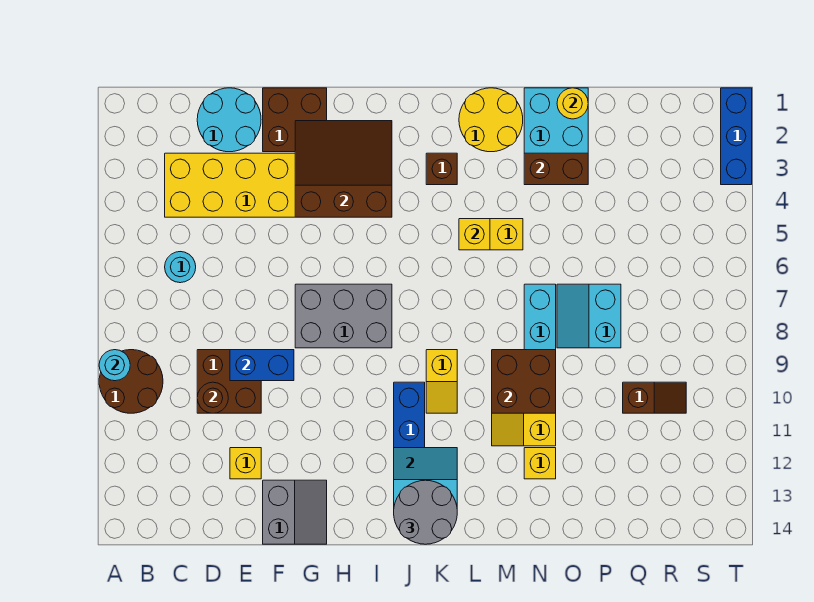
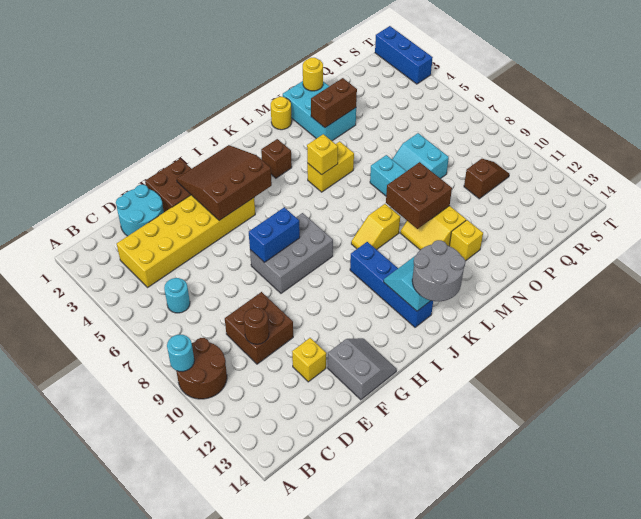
blue 1x2 brick [230,350,294,381] -> blue 1x2 brick moved to [249,207,300,263]
yellow 1x2 slope [426,350,457,413] -> yellow 1x2 slope turned to [351,204,400,250]
yellow 2x2 round brick [459,88,523,152] -> yellow 1x1 round brick [271,97,292,130]

